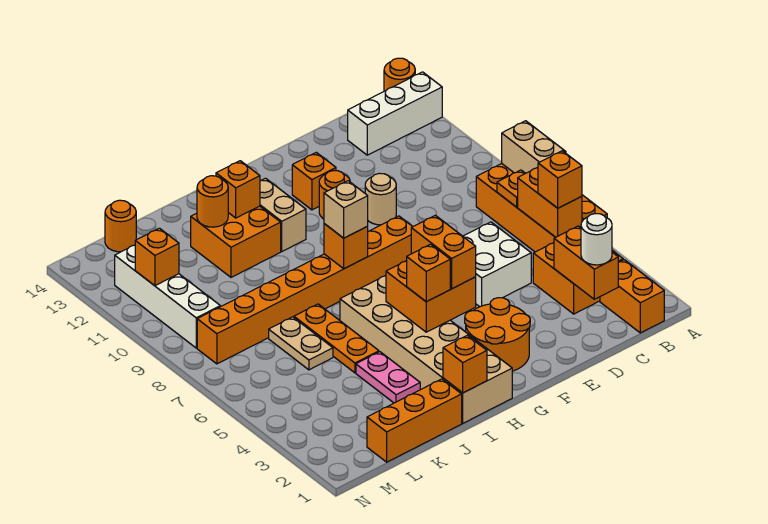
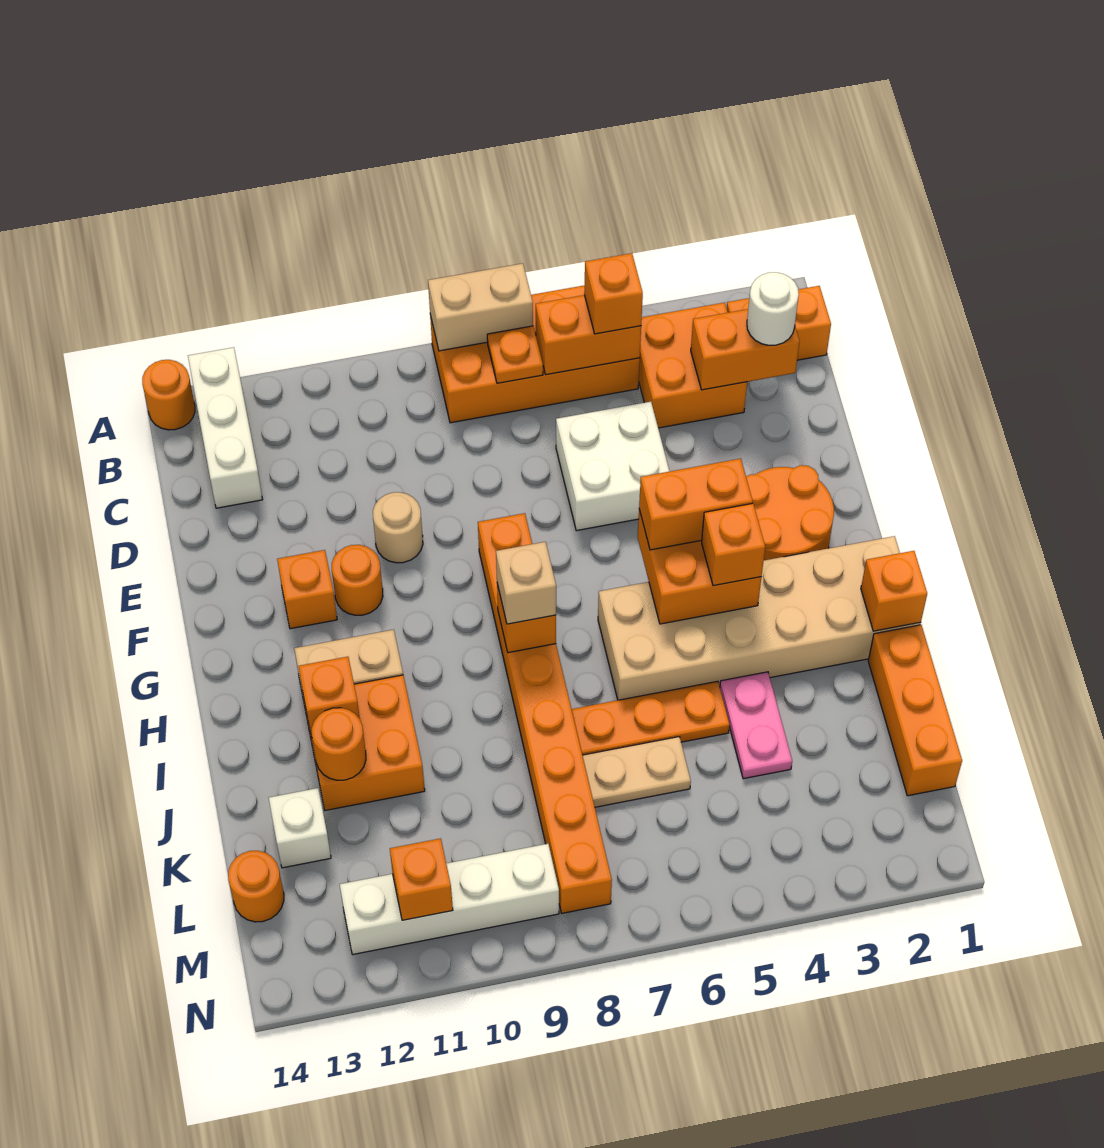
pink 1x2 plate [356,352,420,403] -> pink 1x2 plate turned to [720,672,792,779]
none -> white 1x1 brick [269,788,331,868]

